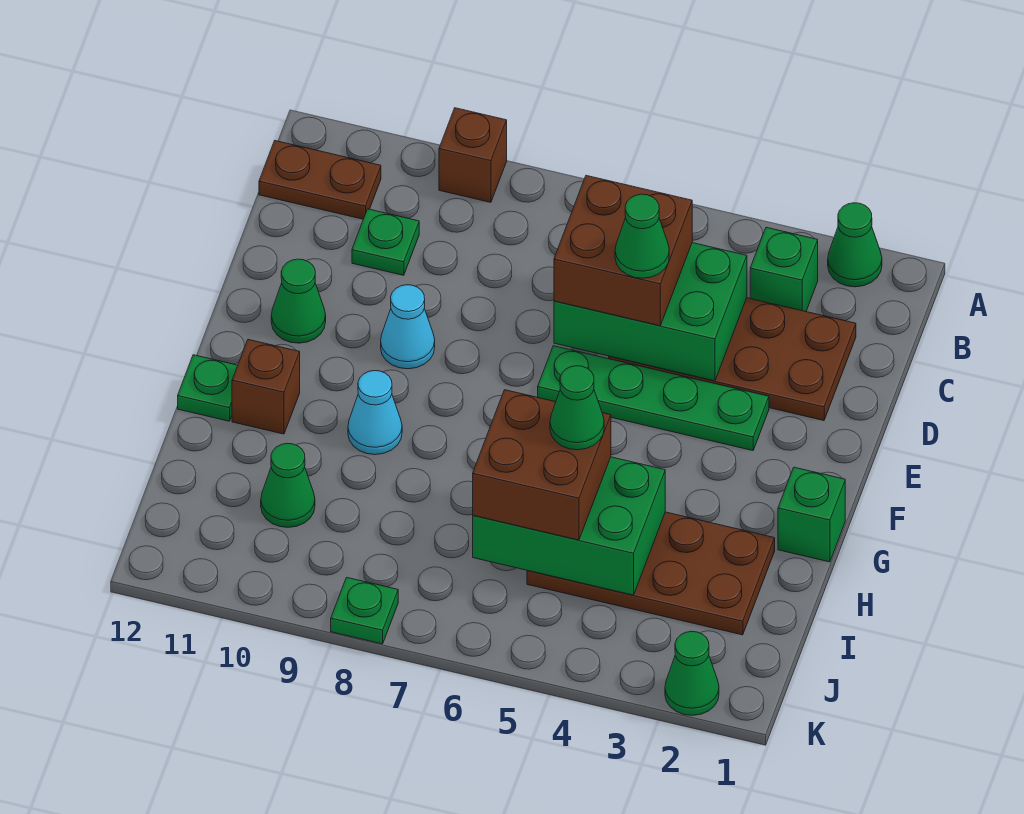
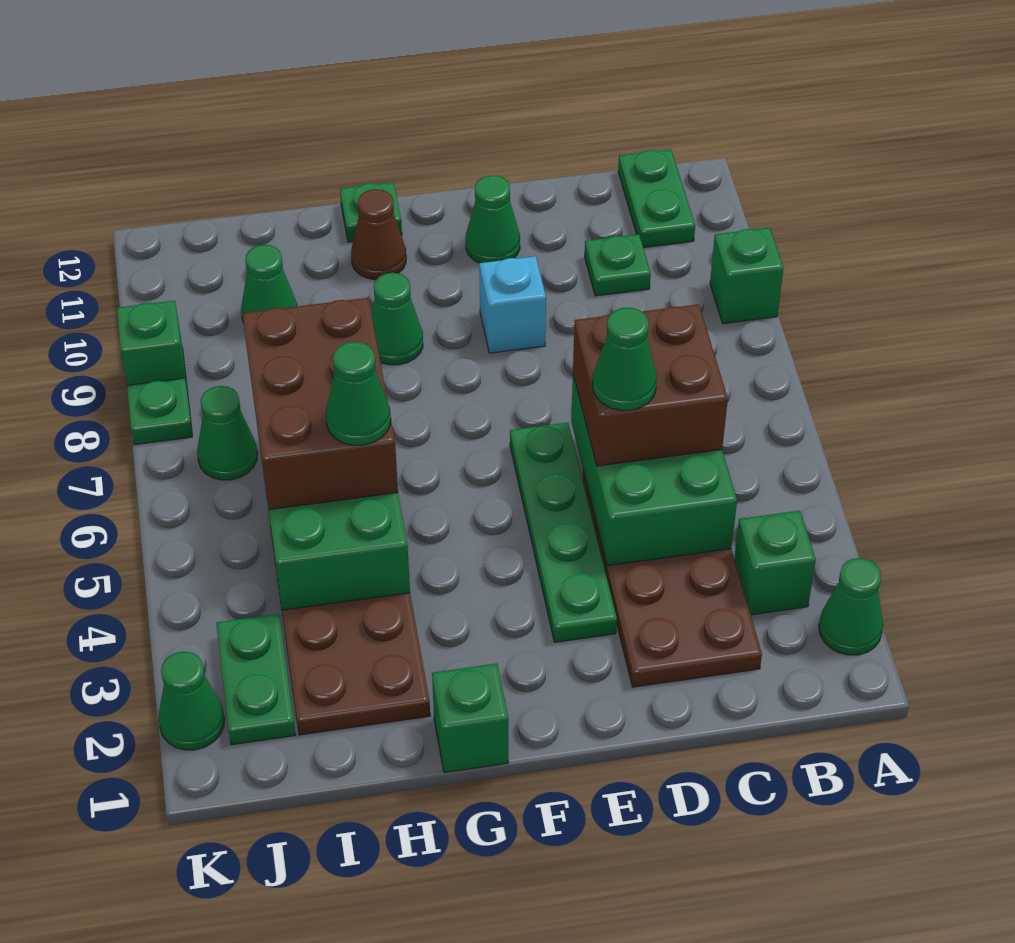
brown 1x1 brick [439,108,507,202] -> green 1x1 brick [710,228,784,324]
brown 1x2 plate [259,141,381,219] -> green 1x2 plate [618,149,695,248]
cyan 1x1 cone [381,285,435,369] -> cyan 1x1 brick [479,256,546,353]
cyan 1x1 cone [348,371,402,455] -> green 1x1 cone [371,273,423,365]
brown 1x1 brick [232,340,300,434] -> brown 1x1 cone [351,189,406,280]
brown 2x2 brick [473,390,611,540] -> brown 2x3 brick [243,298,398,510]
none -> green 1x2 plate [216,614,295,745]
none -> green 1x1 cone [197,386,257,480]
none -> green 1x1 brick [117,301,187,385]

